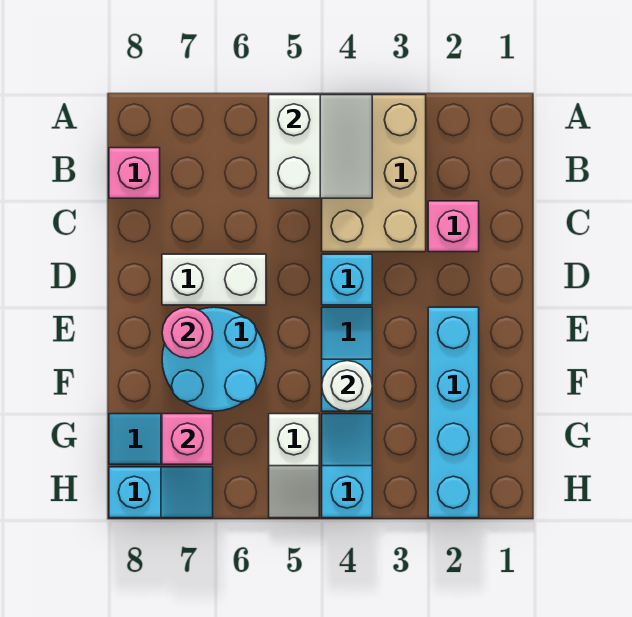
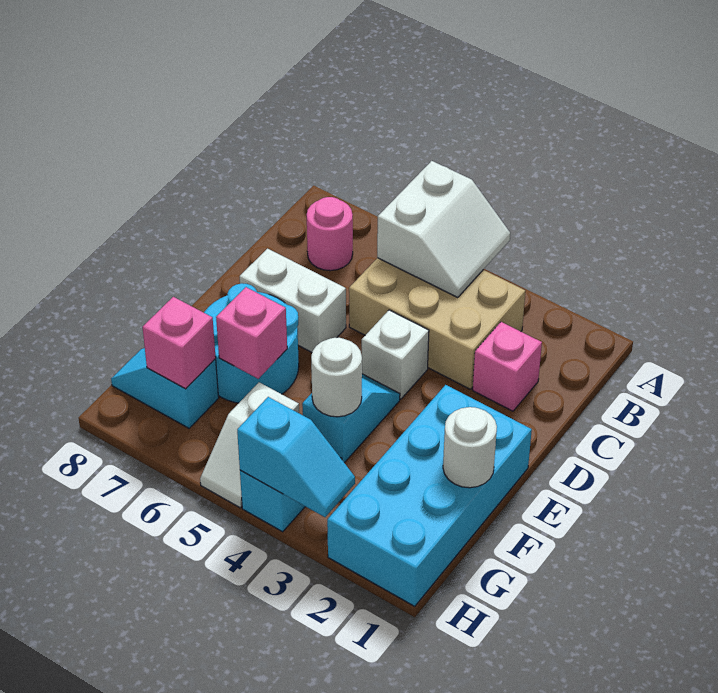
tan 2x3 brick [322,95,426,252] -> tan 2x3 brick turned to [349,258,525,389]
pink 1x1 brick [109,148,160,198] -> pink 1x1 brick moved to [216,287,287,379]
cyan 1x1 brick [322,254,372,305] -> white 1x1 brick [362,310,429,399]
cyan 1x4 brick [428,307,479,518] -> cyan 2x4 brick [327,385,532,606]
pink 1x1 round brick [162,307,213,358] -> pink 1x1 round brick moved to [307,197,353,271]
none -> white 1x1 round brick [443,407,497,488]
cyan 1x2 slope [109,467,213,518] -> cyan 1x2 slope moved to [237,397,355,517]

